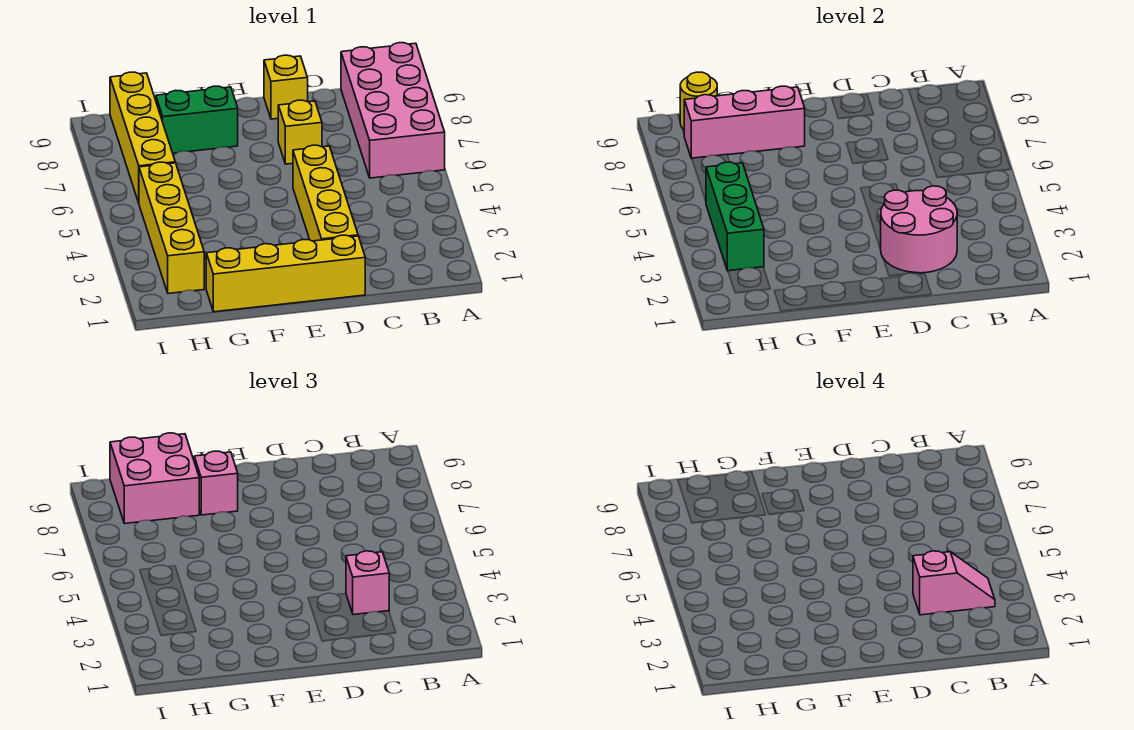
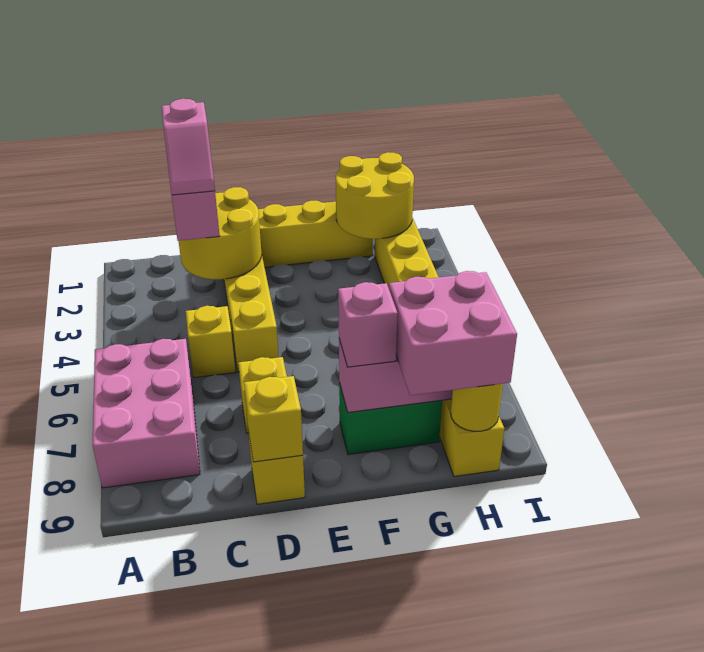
pink 2x4 brick [341,43,445,178] -> pink 2x3 brick [93,339,200,488]
pink 1x2 slope [913,551,995,615] -> pink 1x2 slope turned to [162,99,215,195]
pink 2x2 round brick [881,186,957,273] -> yellow 2x2 round brick [179,187,262,279]
none -> yellow 1x1 brick [186,306,235,378]
none -> yellow 1x1 brick [244,376,303,462]
none -> yellow 2x2 round brick [336,152,414,239]
green 1x3 brick [706,162,764,271] -> none

